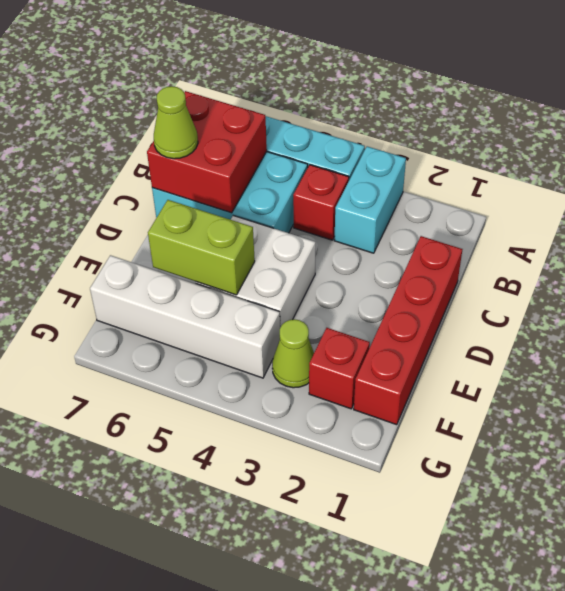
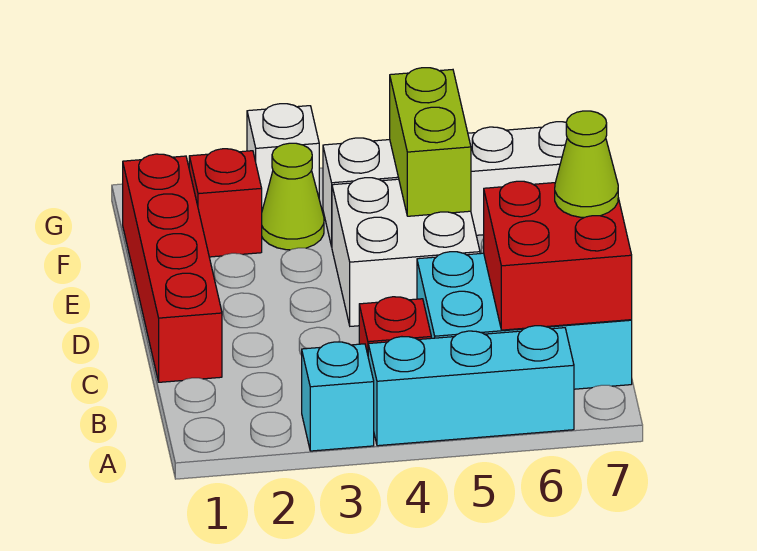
cyan 1x2 brick [334,146,406,253] -> cyan 1x1 brick [302,342,374,451]
lime 1x2 brick [148,200,255,295] -> lime 1x2 brick turned to [390,68,471,216]
none -> white 1x1 brick [247,104,319,210]

